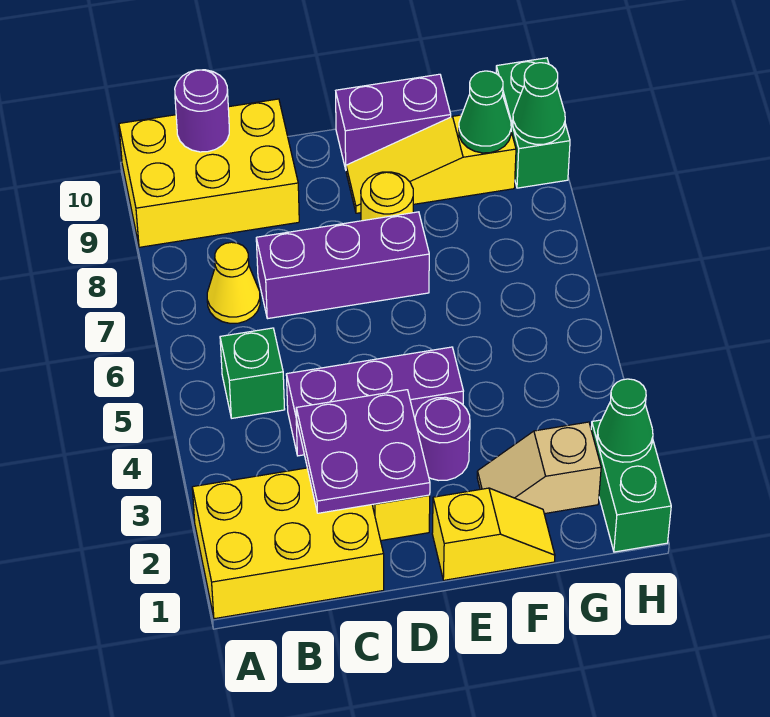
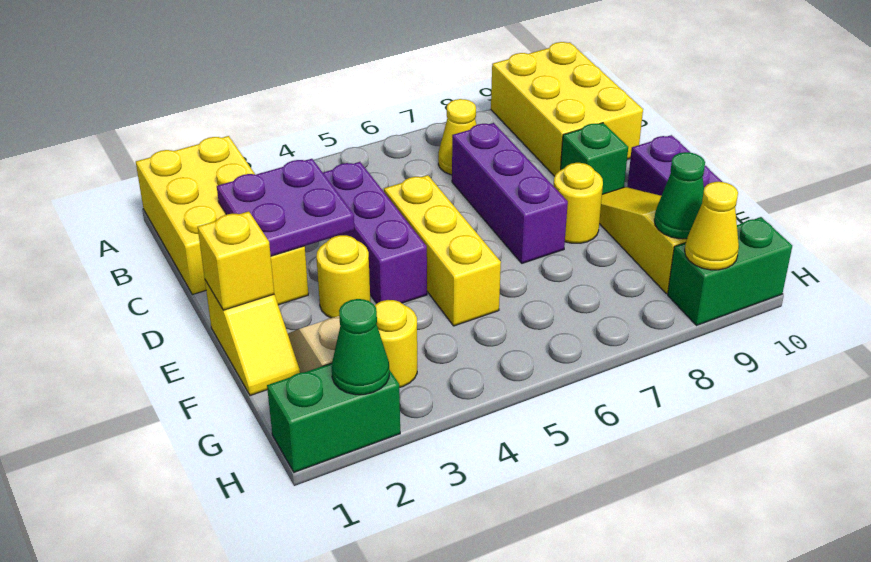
green 1x1 brick [220,328,285,418] -> green 1x1 brick moved to [561,123,628,194]
purple 1x1 round brick [175,70,229,152] -> none
none -> yellow 1x3 brick [384,175,501,326]
none -> yellow 1x1 brick [198,211,274,310]
purple 1x1 round brick [415,397,470,480] -> yellow 1x1 round brick [316,235,370,318]
none -> yellow 1x1 round brick [375,300,417,387]
green 1x1 cone [513,63,565,144] -> yellow 1x1 cone [685,182,739,270]

